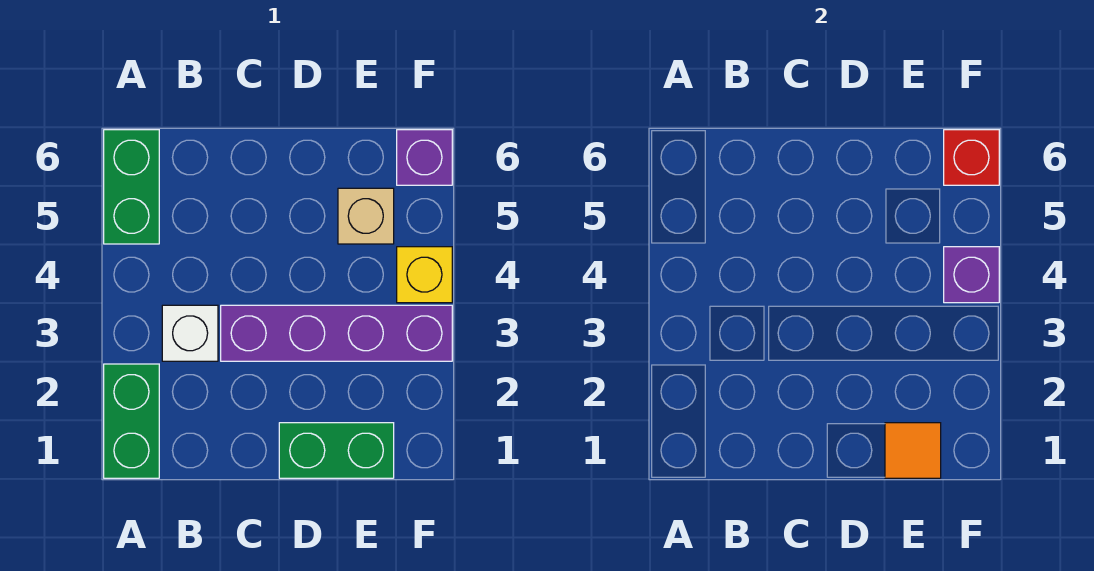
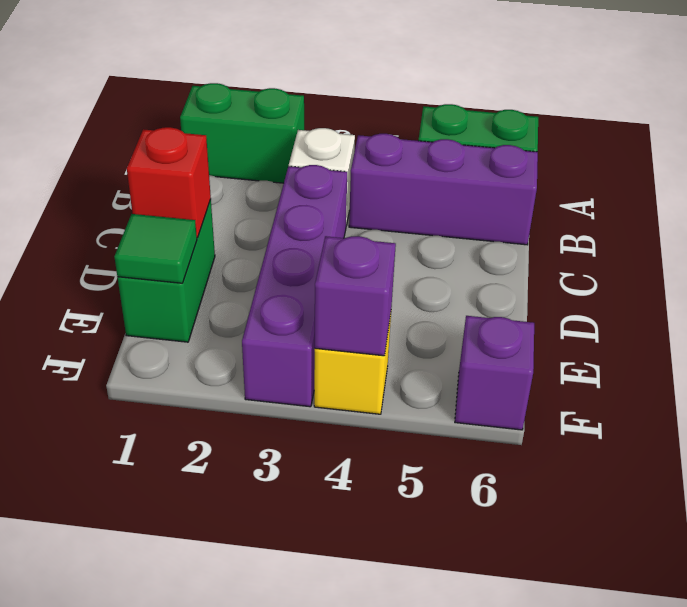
none -> purple 1x3 brick [349,134,538,245]
orange 1x1 tile [885,423,941,478] -> green 1x1 tile [114,214,197,283]
tan 1x1 brick [338,188,394,244] -> none
red 1x1 brick [944,130,999,185] -> red 1x1 brick moved to [127,127,211,238]

